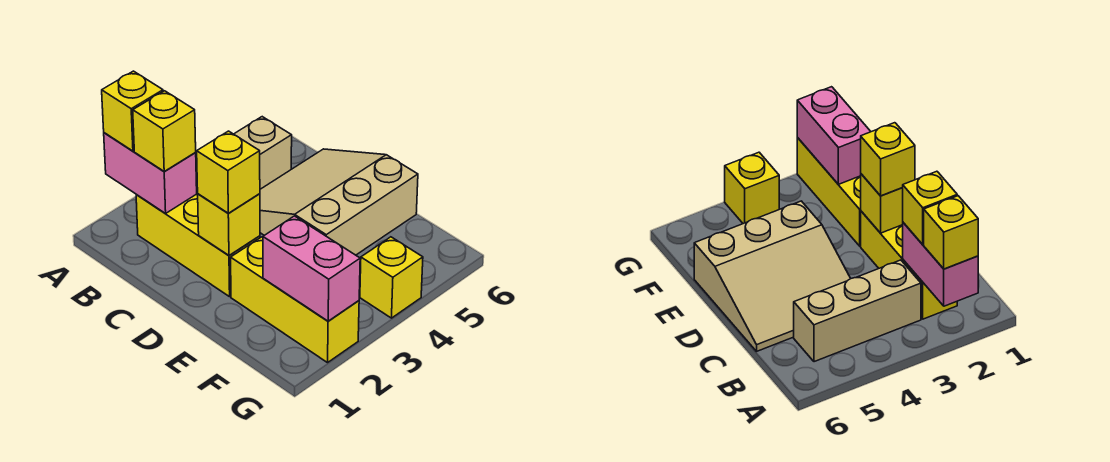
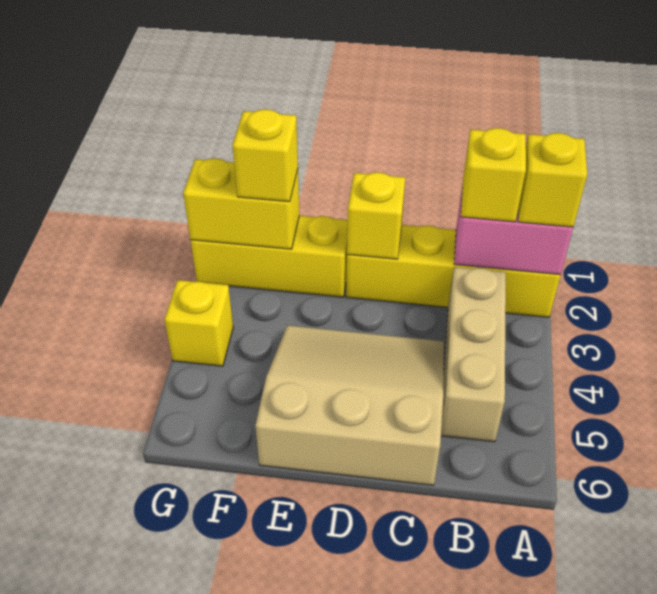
yellow 1x3 brick [136,194,260,297] -> yellow 1x4 brick [346,225,561,317]
tan 3x3 slope [260,149,418,255] -> tan 3x3 slope turned to [255,325,444,485]
yellow 1x1 brick [197,131,260,213] -> yellow 1x1 brick moved to [233,109,298,202]
pink 1x2 brick [263,216,360,321] -> yellow 1x2 brick [183,158,299,249]

